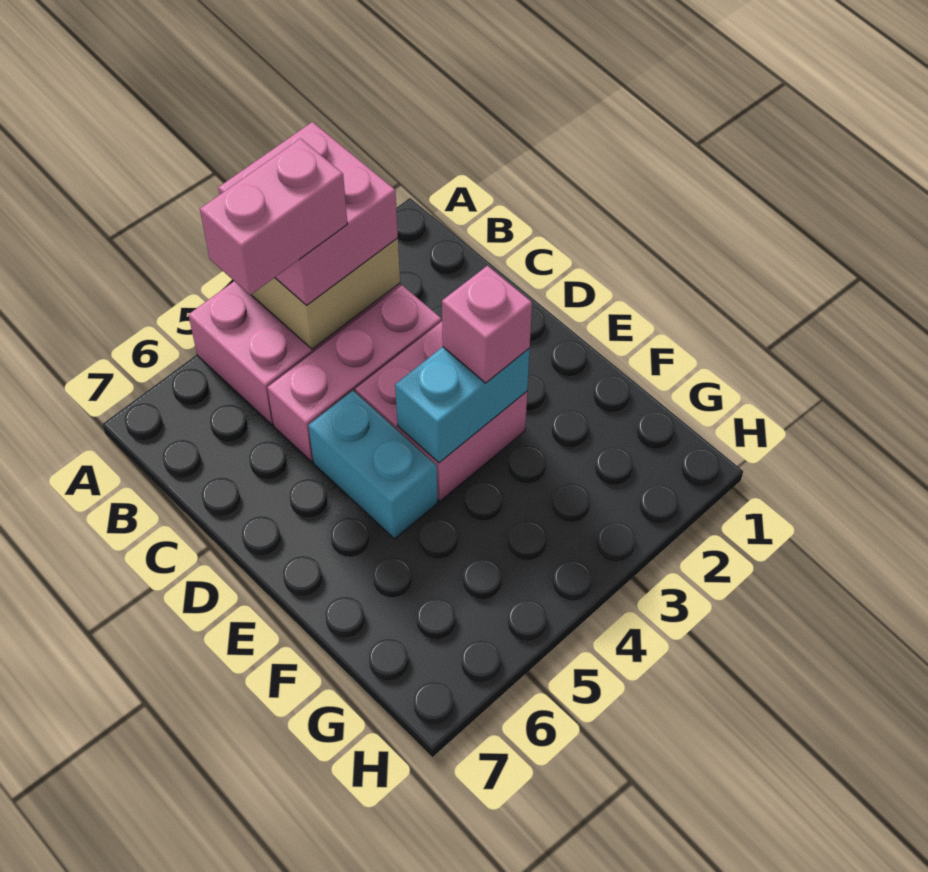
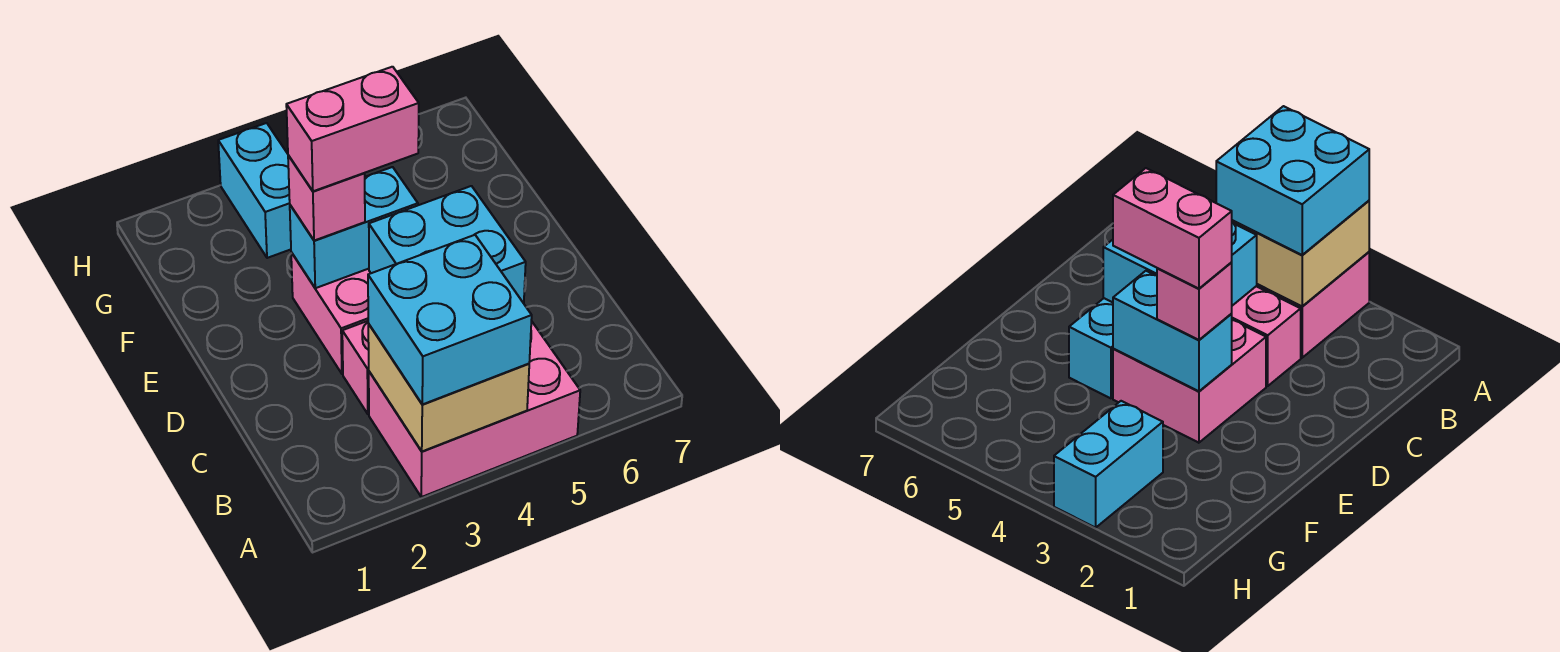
pink 2x2 brick [218,122,398,305] -> cyan 2x2 brick [368,235,532,404]
pink 1x2 brick [200,138,347,295] -> pink 1x2 brick moved to [286,67,419,191]
none -> cyan 2x2 brick [369,186,526,303]
none -> cyan 1x2 brick [218,123,291,258]

